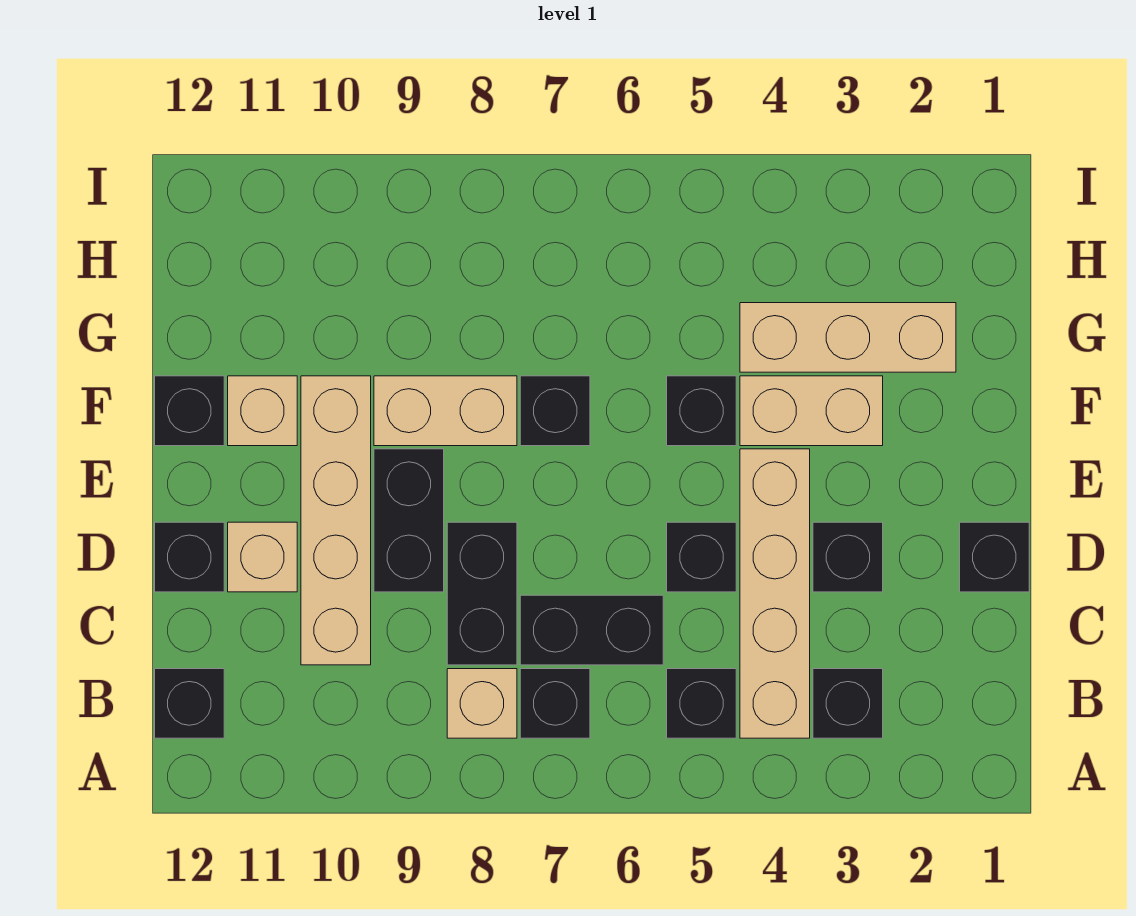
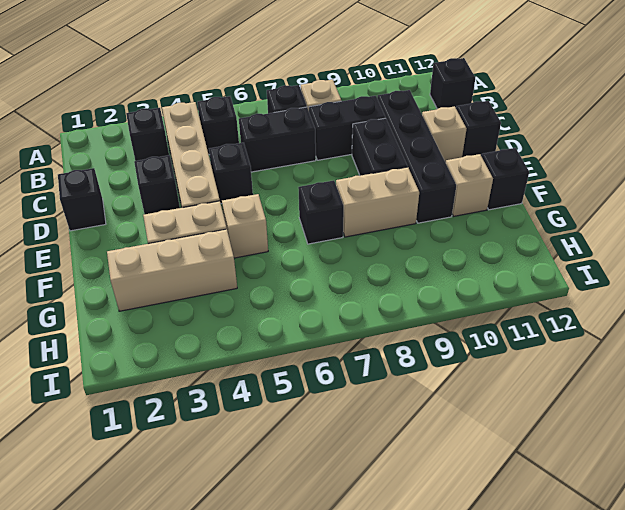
black 1x2 brick [447,522,517,665] -> black 1x2 brick turned to [309,96,386,160]
tan 1x4 brick [301,376,371,665] -> black 1x4 brick [377,90,456,223]
black 1x1 brick [667,376,736,446] -> tan 1x1 brick [222,194,268,258]

